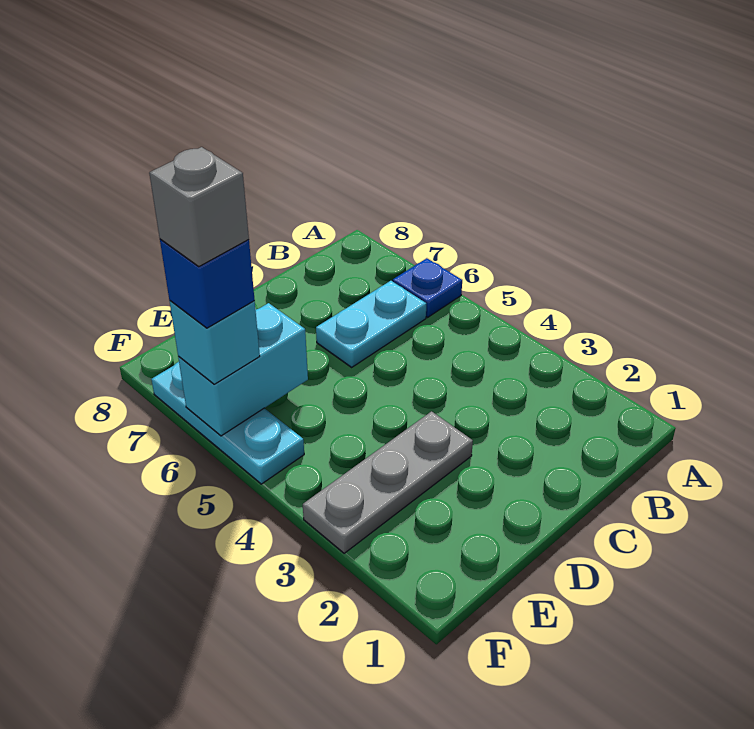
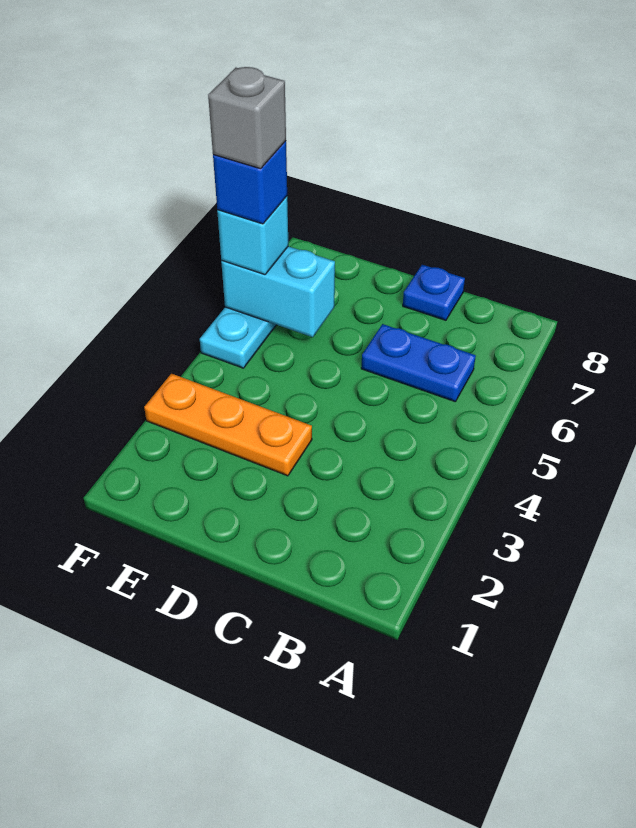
blue 1x1 plate [393,258,462,317] -> blue 1x1 plate moved to [403,265,465,320]
cyan 1x2 plate [316,281,426,367] -> blue 1x2 plate [361,324,476,402]
grey 1x3 plate [303,411,473,553] -> orange 1x3 plate [144,374,312,476]

